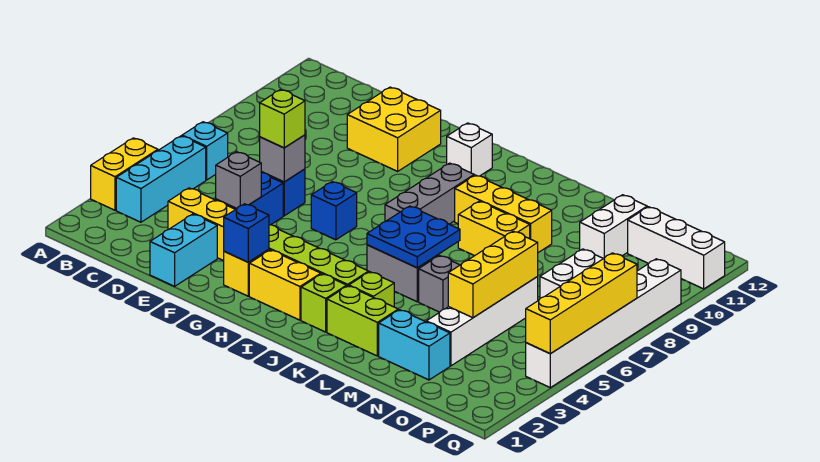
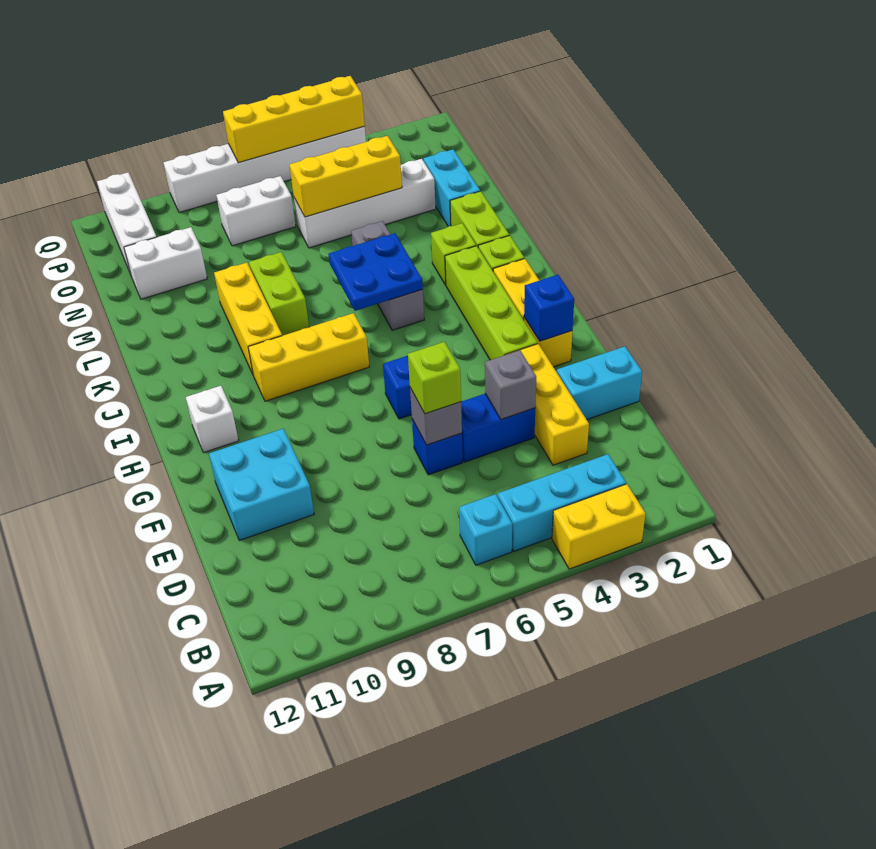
yellow 2x2 brick [347,87,441,171] -> cyan 2x2 brick [209,429,314,540]
grey 1x3 brick [385,163,474,224] -> yellow 1x3 brick [248,313,369,401]
yellow 1x2 brick [458,201,530,256] -> lime 1x2 brick [249,252,309,336]

